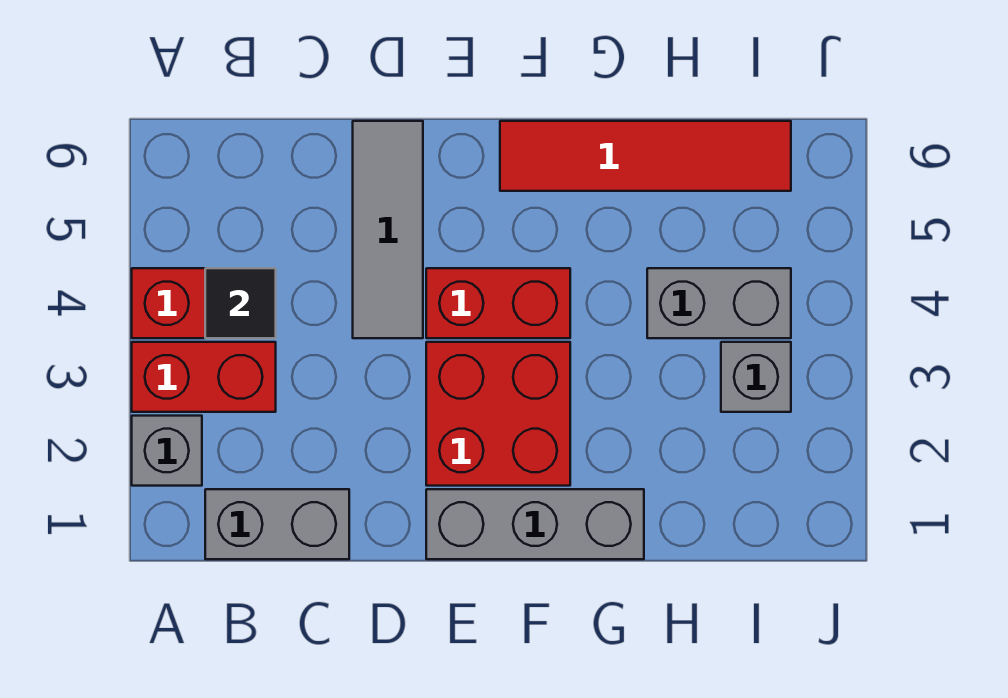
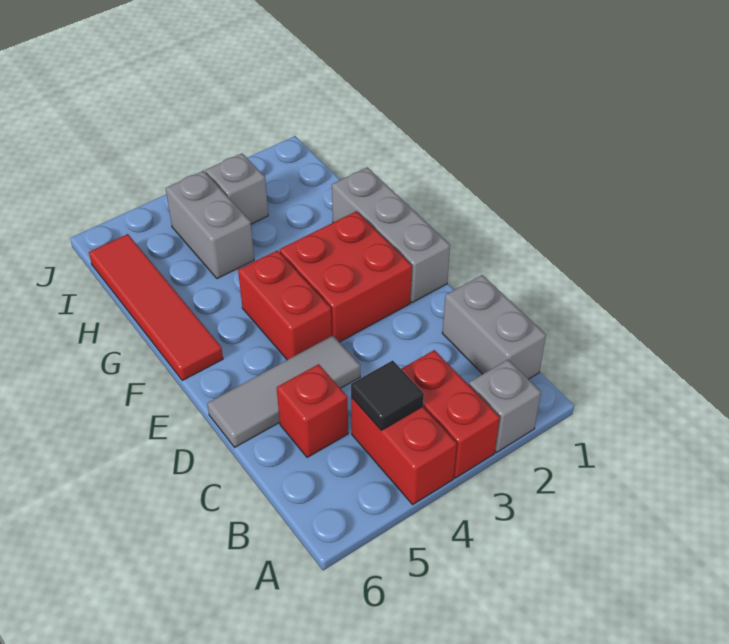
none -> red 1x1 brick [277,364,348,458]

